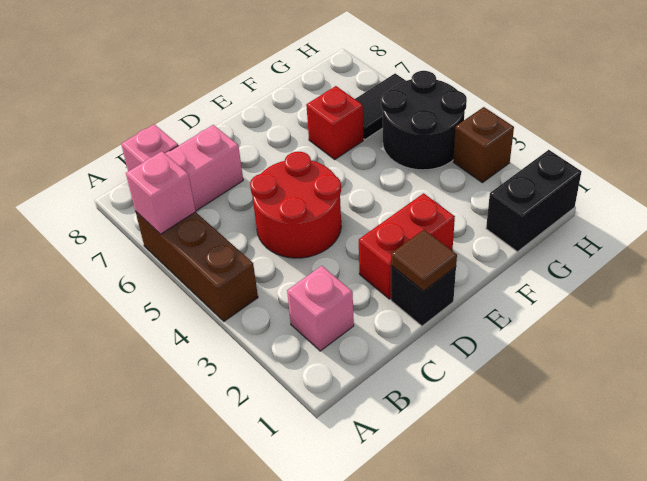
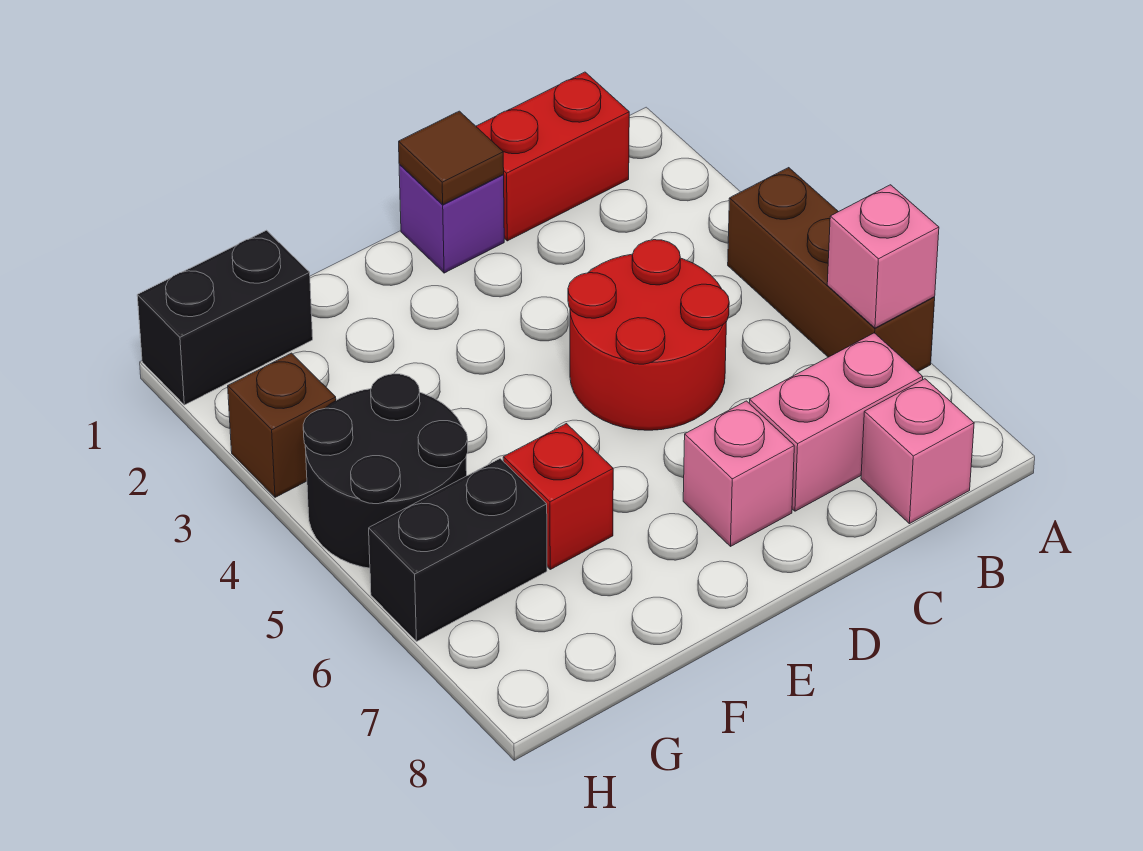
pink 1x1 brick [287,266,354,351] -> pink 1x1 brick moved to [683,401,794,546]
black 1x1 brick [391,266,456,326] -> purple 1x1 brick [399,164,504,273]
red 1x2 brick [359,193,455,299] -> red 1x2 brick moved to [476,72,629,241]
black 1x2 tile [355,73,406,140] -> black 1x2 brick [369,459,547,642]

